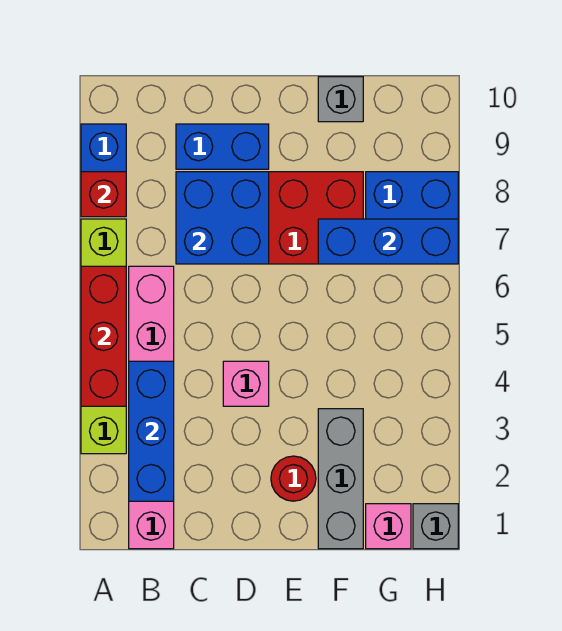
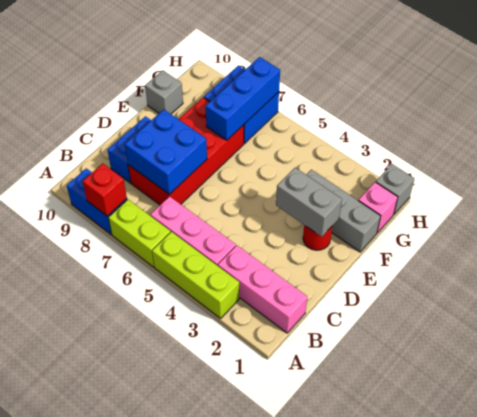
red 1x3 brick [81,266,126,406] -> none
blue 1x3 brick [129,361,174,501] -> none
pink 1x1 brick [223,361,269,406] -> none
none -> grey 1x2 brick [276,168,342,237]

